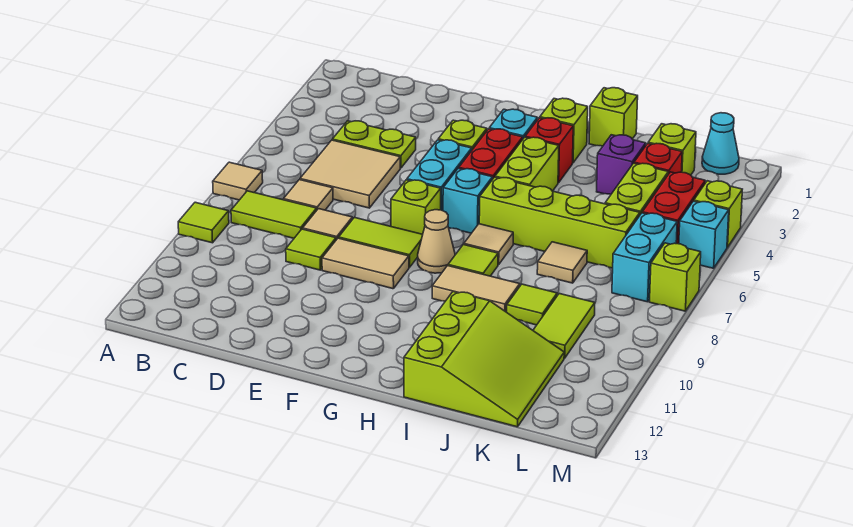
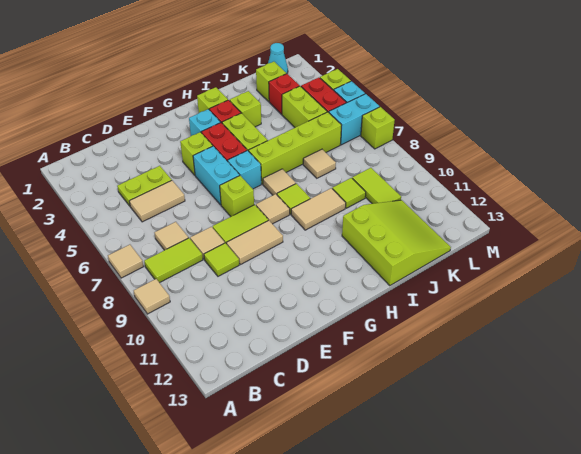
lime 1x1 tile [178,202,229,243] -> tan 1x1 tile [134,279,170,314]
tan 2x2 tile [300,140,400,208] -> tan 1x2 tile [129,181,185,222]
tan 1x1 cone [418,210,455,273] -> tan 1x1 tile [256,194,290,224]
lime 1x1 brick [589,88,638,146] -> lime 1x1 brick moved to [230,91,261,127]
purple 1x1 brick [597,135,646,194] -> none
cyan 1x2 brick [612,213,677,302] -> cyan 1x2 brick turned to [329,94,380,145]

